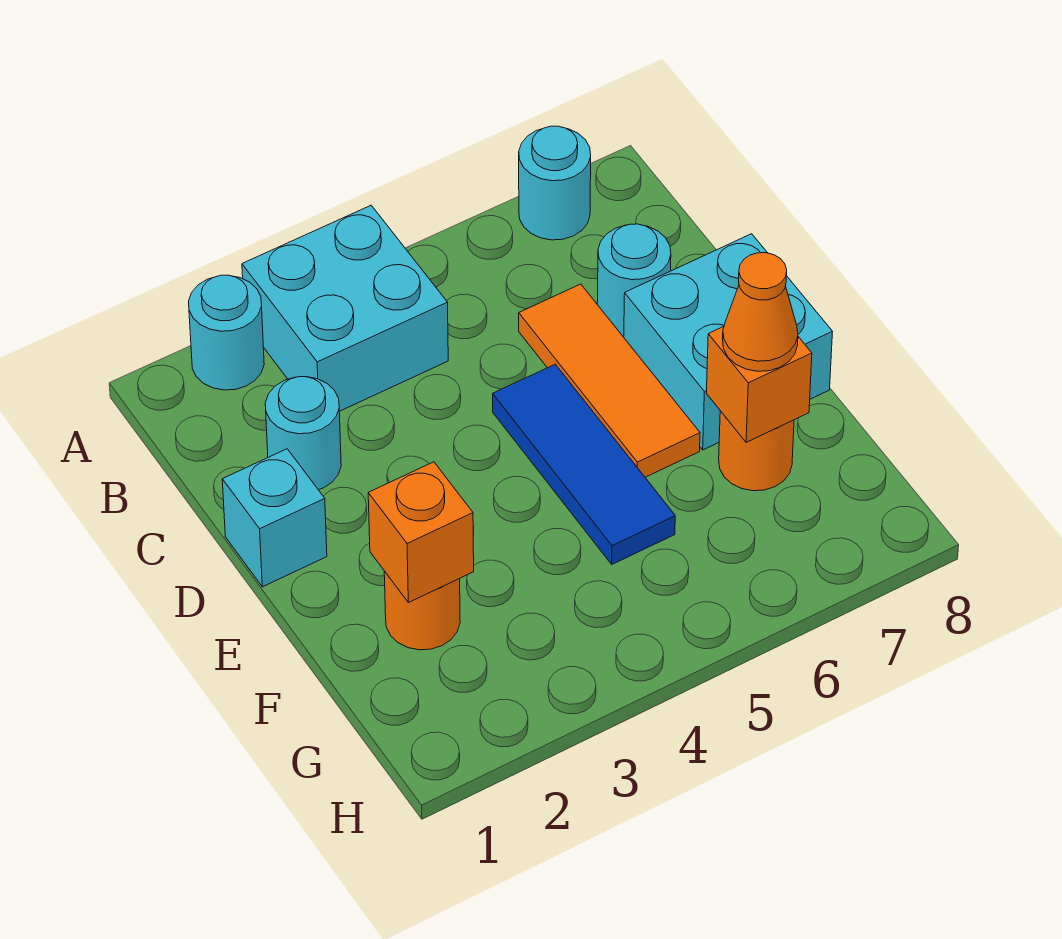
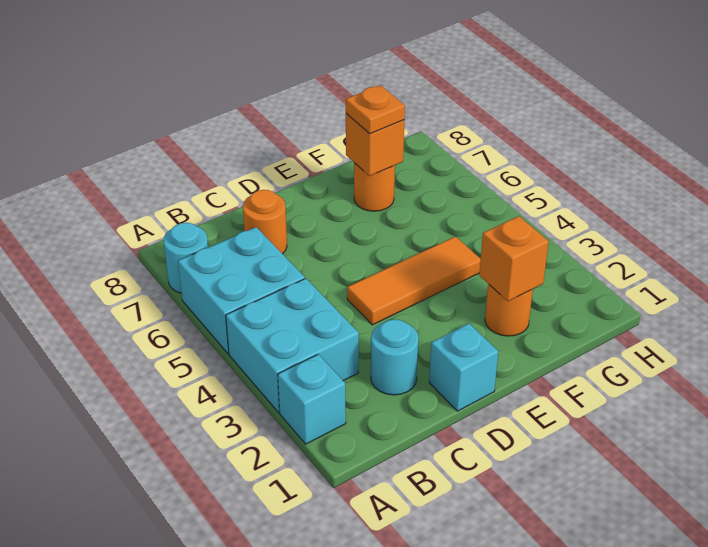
cyan 1x1 round brick [189,275,264,390] -> cyan 1x1 brick [278,354,346,444]
orange 1x3 tile [519,284,700,477] -> orange 1x3 tile moved to [347,236,481,325]
cyan 1x1 round brick [597,224,671,337] -> orange 1x1 round brick [243,190,287,254]
blue 1x3 tile [493,364,675,564] -> none
cyan 2x2 brick [624,234,833,450] -> cyan 2x2 brick moved to [178,227,305,354]
orange 1x1 cone [723,253,798,371] -> orange 1x1 plate [346,85,405,134]

